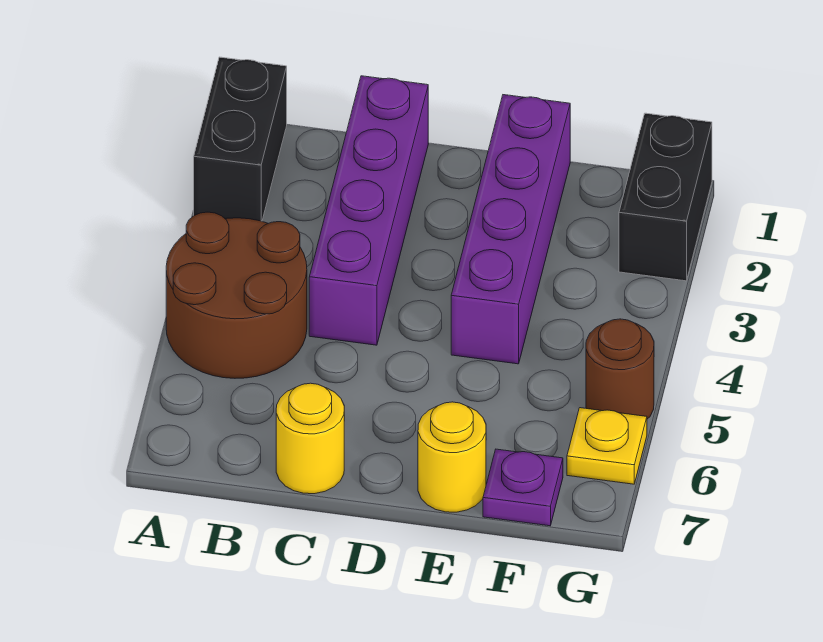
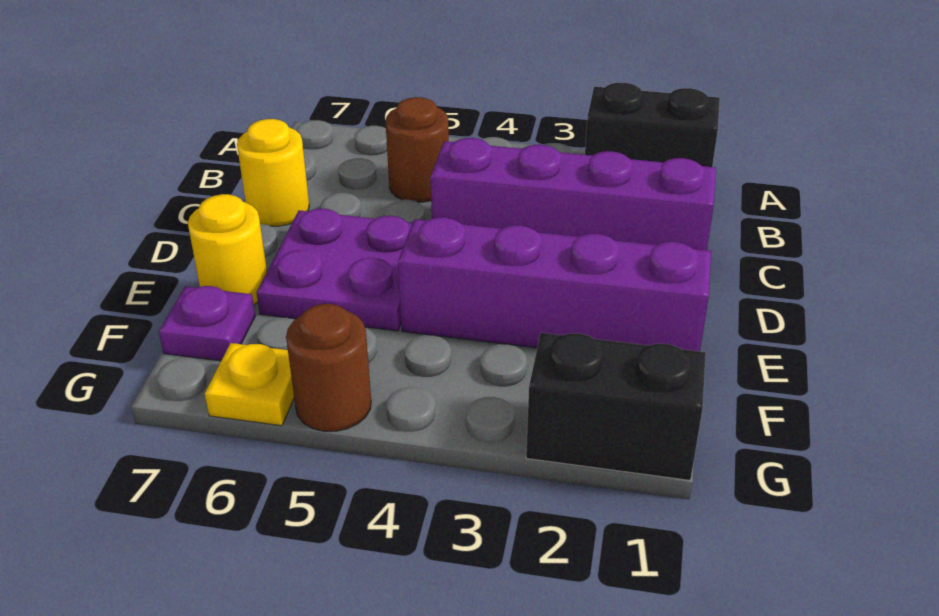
brown 2x2 round brick [166,212,307,378] -> brown 1x1 round brick [386,97,449,202]
none -> purple 2x2 plate [257,209,413,331]

